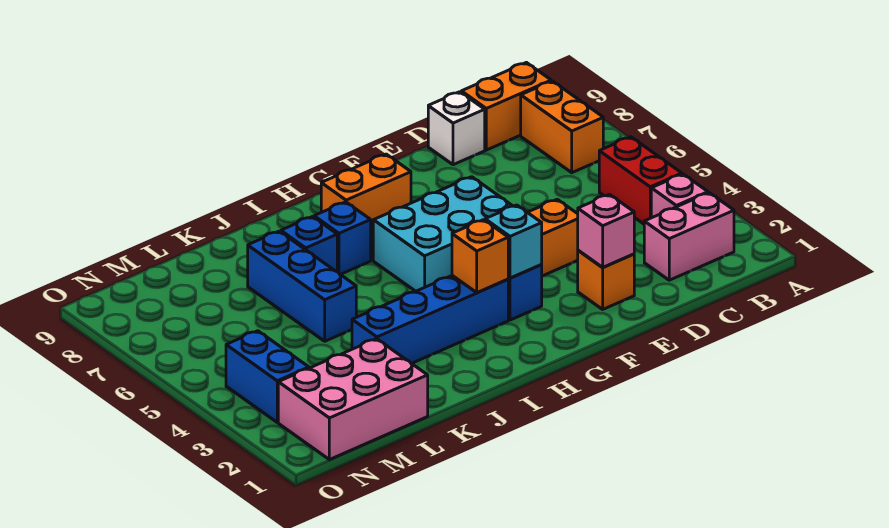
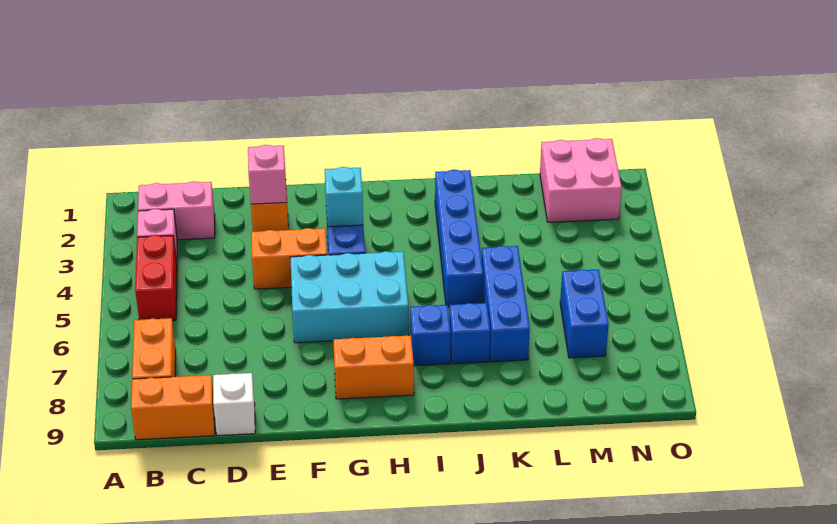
blue 1x4 brick [352,276,508,363] -> blue 1x4 brick turned to [435,170,483,307]
orange 1x1 brick [452,220,508,292] -> none
pink 2x3 brick [278,339,428,460] -> pink 2x2 brick [540,138,622,222]
blue 1x2 brick [226,331,309,422] -> blue 1x2 brick moved to [560,270,609,358]

